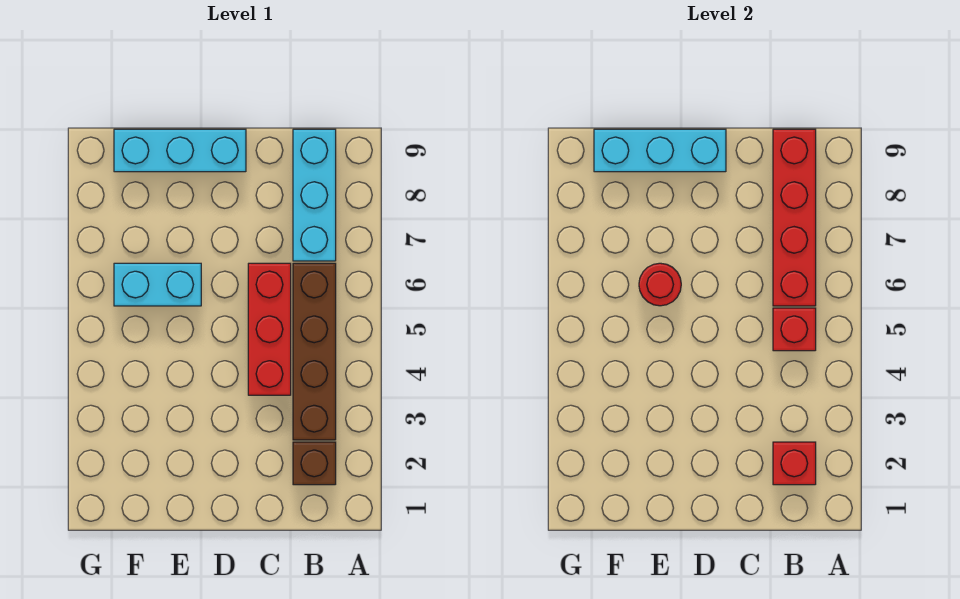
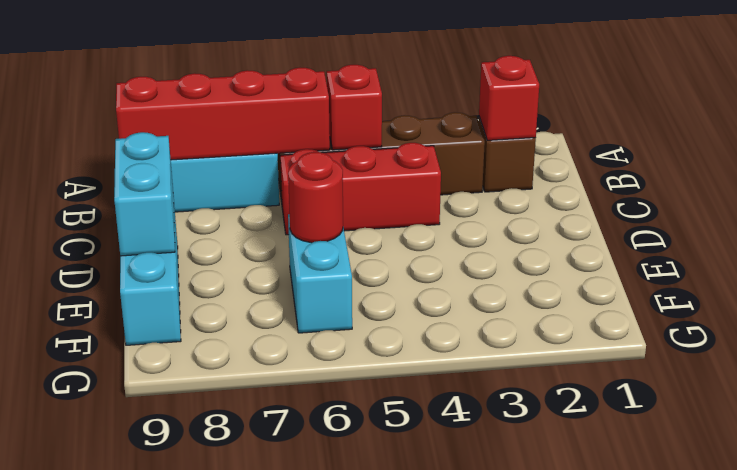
cyan 1x3 brick [594,129,726,172] -> cyan 1x2 brick [114,132,175,256]

